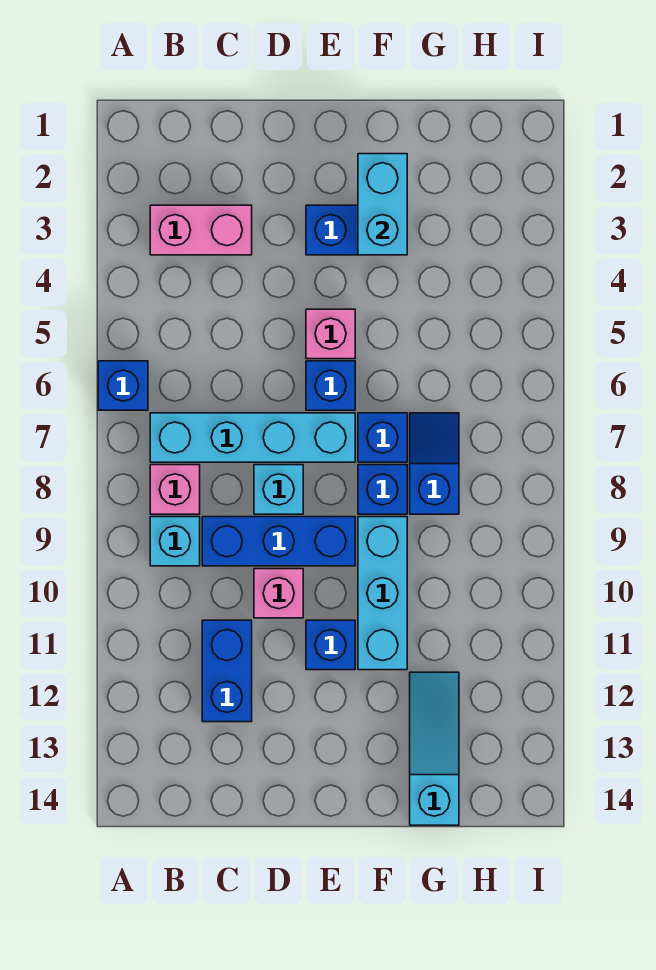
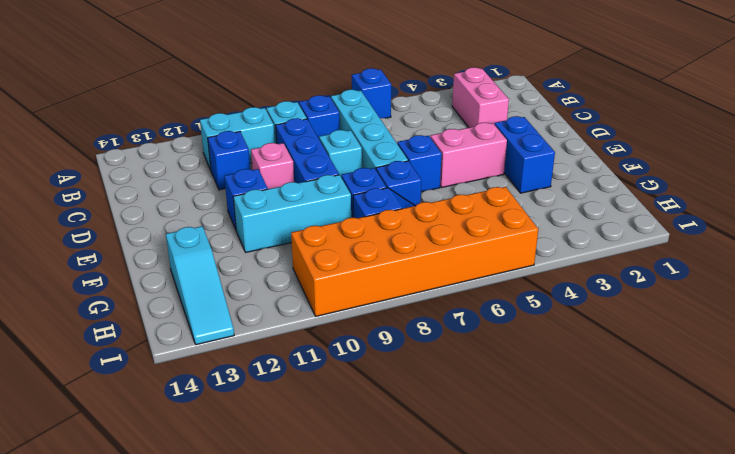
pink 1x1 brick [150,465,200,514] -> blue 1x1 brick [299,95,340,138]
blue 1x2 brick [202,620,252,722] -> blue 1x1 brick [208,131,250,190]
pink 1x1 brick [306,309,355,359] -> pink 1x2 brick [430,123,507,188]
cyan 1x2 brick [358,154,407,255] -> cyan 1x2 brick moved to [200,107,275,170]
cyan 1x3 slope [410,672,459,825] -> cyan 1x3 slope turned to [166,226,234,345]
none -> orange 2x6 brick [291,187,538,316]

